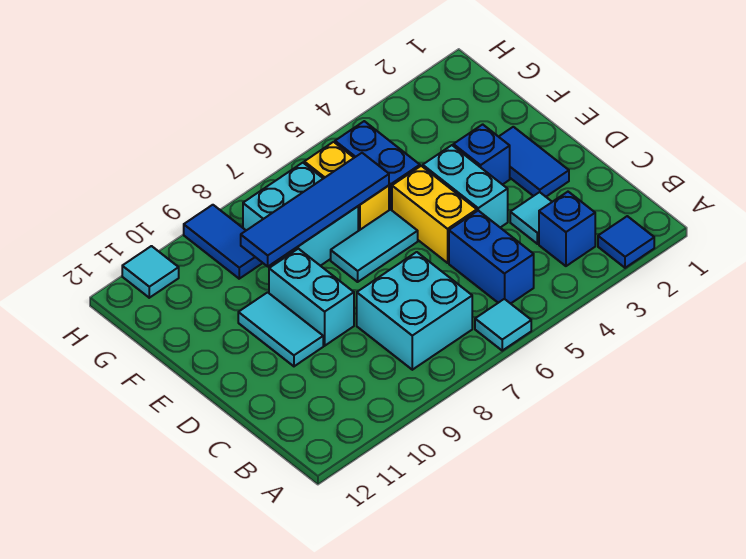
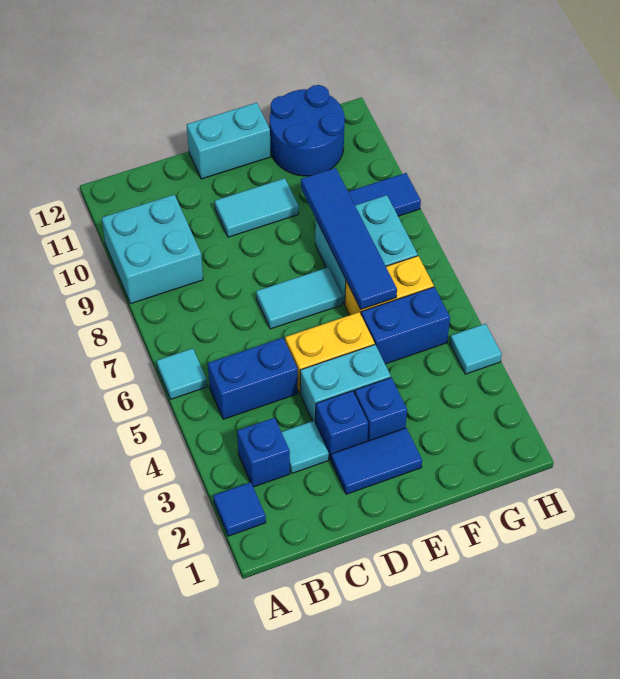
cyan 2x2 brick [357,252,472,370] -> cyan 2x2 brick moved to [102,195,203,304]
none -> blue 1x1 brick [316,391,368,460]
cyan 1x2 brick [269,249,354,346] -> cyan 1x2 brick moved to [187,103,271,179]
cyan 1x2 tile [331,209,418,282] -> cyan 1x2 tile turned to [256,268,343,329]
none -> blue 2x2 round brick [270,85,345,176]
cyan 1x1 tile [122,246,179,298] -> cyan 1x1 tile moved to [450,324,502,374]

